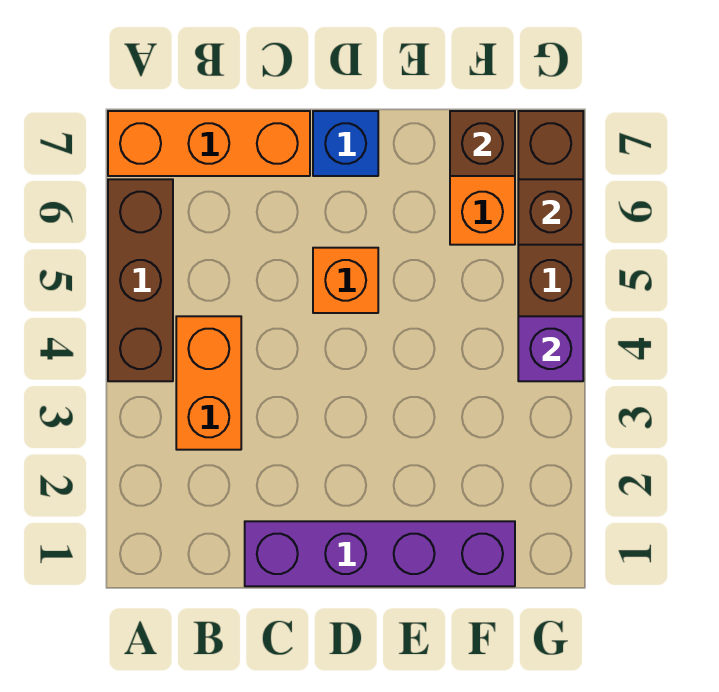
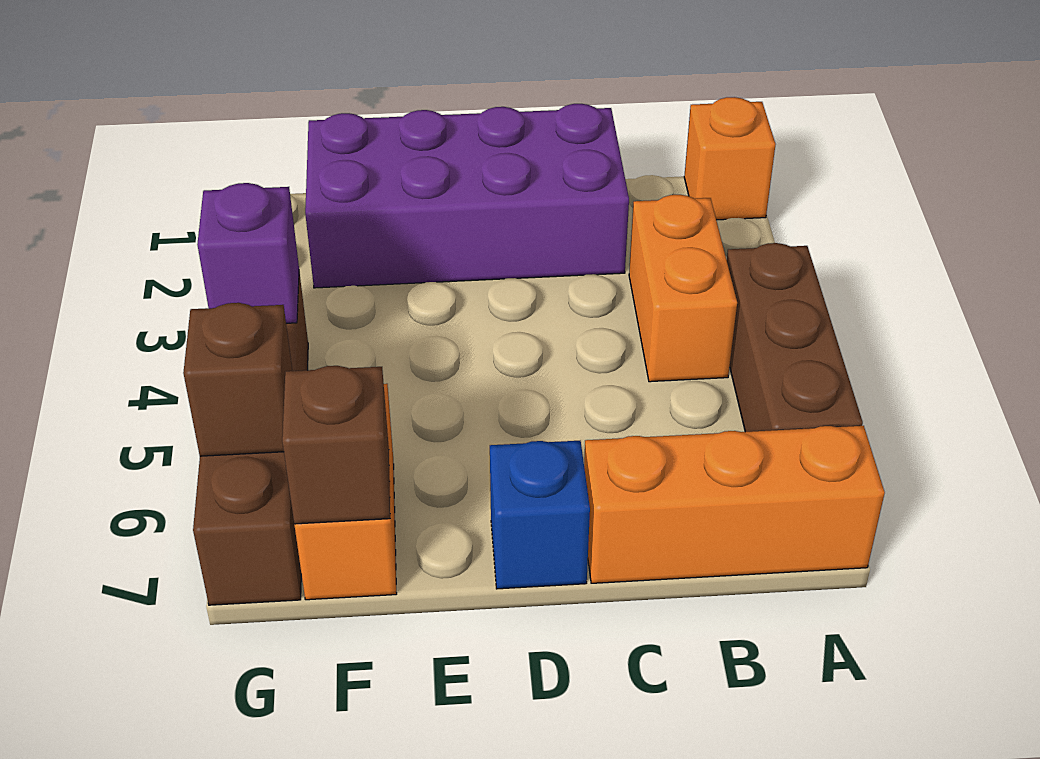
purple 1x4 brick [245,521,515,586] -> purple 2x4 brick [305,104,629,288]
orange 1x1 brick [313,248,378,313] -> orange 1x1 brick moved to [684,97,776,220]

